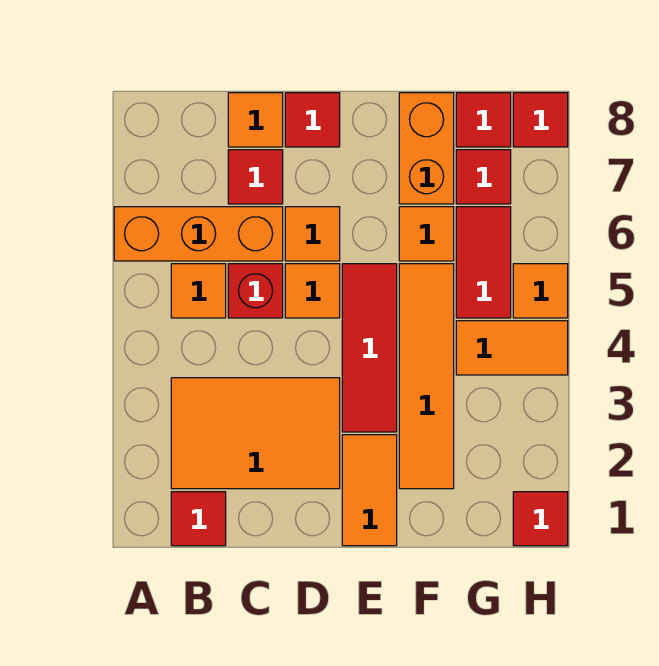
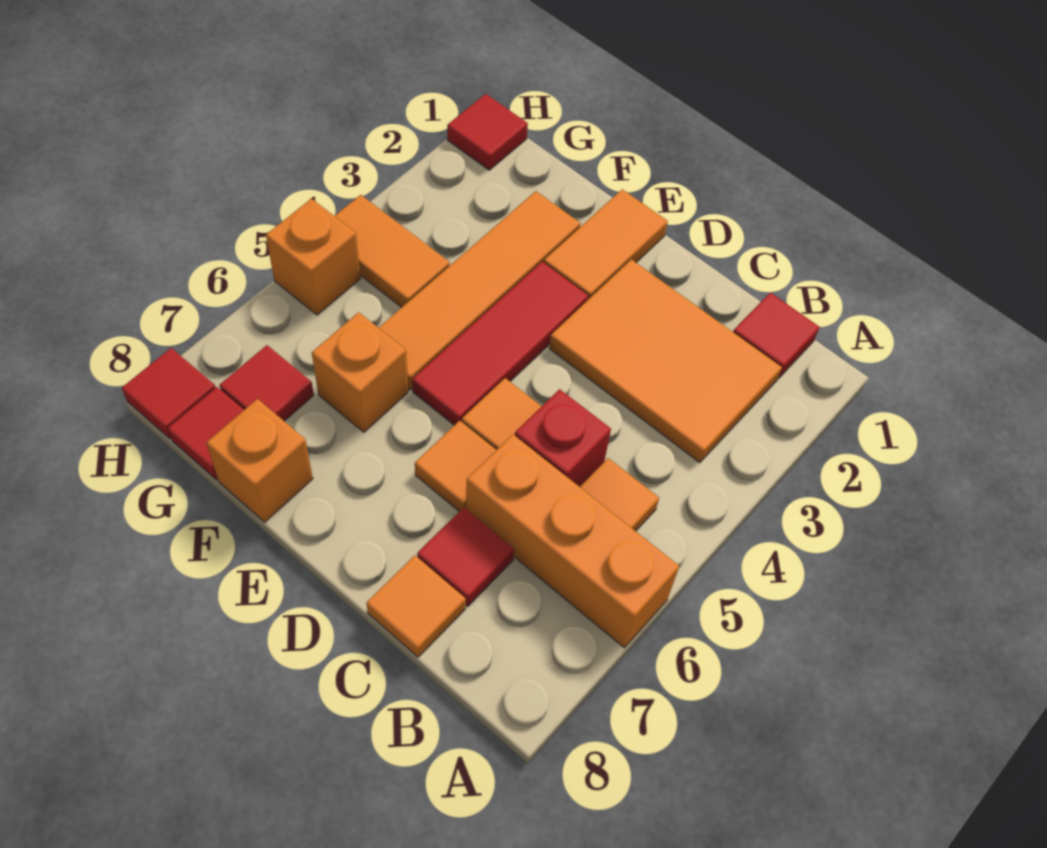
red 1x1 tile [285,93,340,147] -> none
orange 1x1 tile [399,207,454,261] -> orange 1x1 brick [312,312,408,432]
orange 1x2 brick [399,93,454,204] -> orange 1x1 brick [206,399,313,522]
red 1x2 tile [456,207,511,318] -> none
orange 1x1 tile [513,264,568,318] -> orange 1x1 brick [266,199,360,315]

